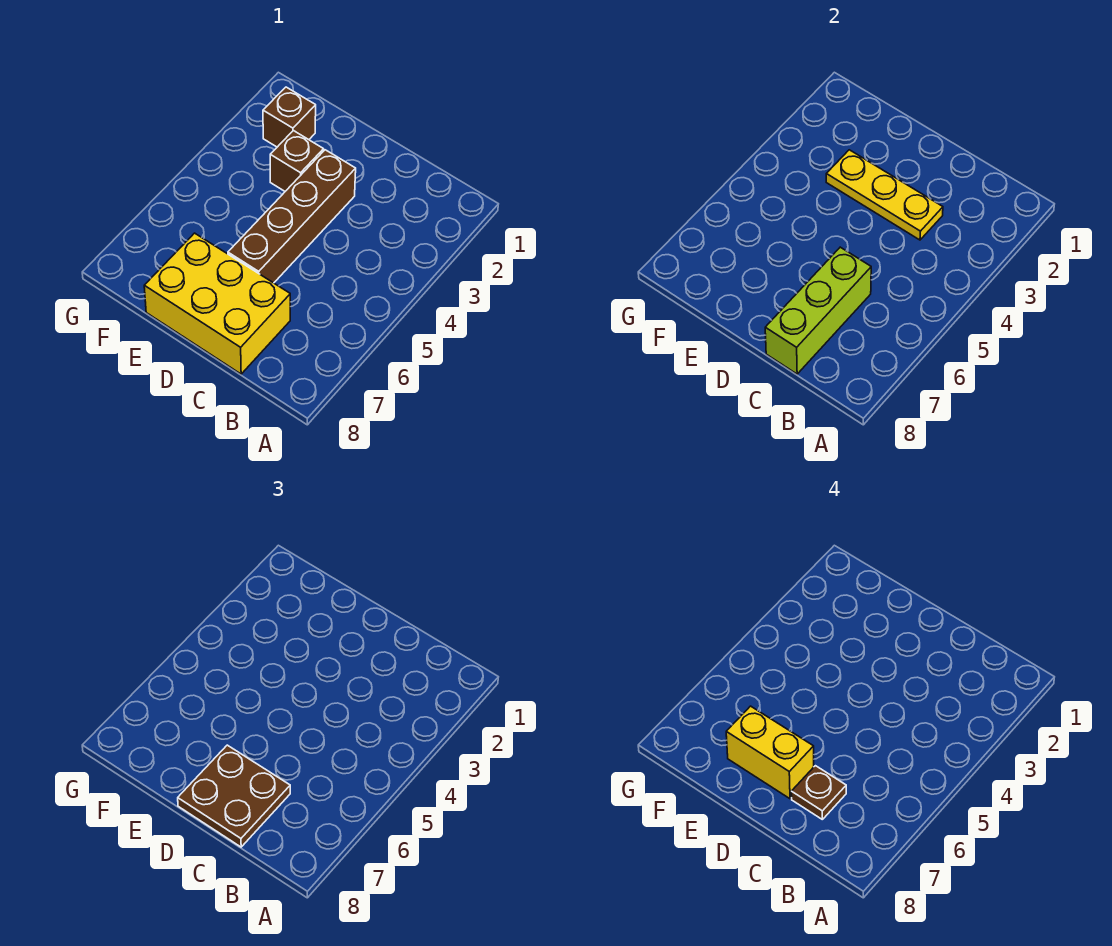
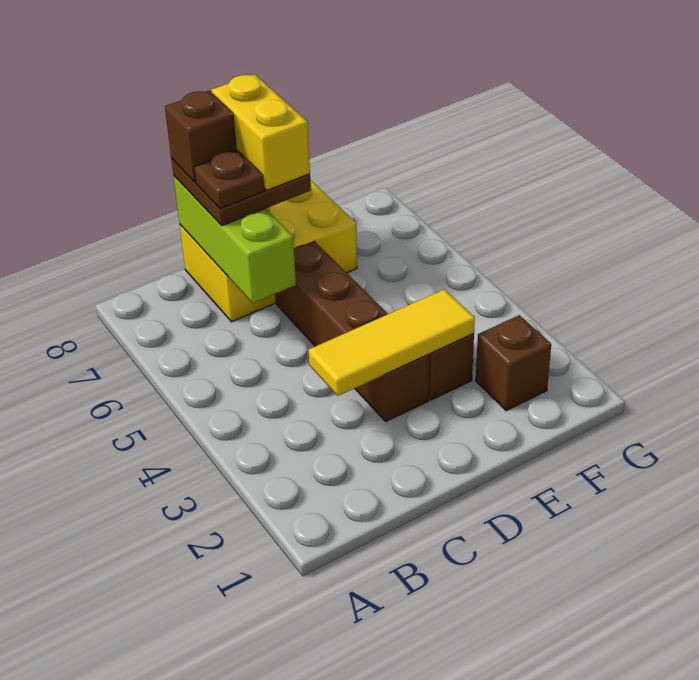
yellow 1x3 plate [826,150,943,240] -> yellow 1x3 tile [309,289,475,396]
none -> brown 1x1 brick [165,91,237,182]
yellow 1x2 brick [726,706,814,799] -> yellow 1x2 brick turned to [212,74,310,190]

